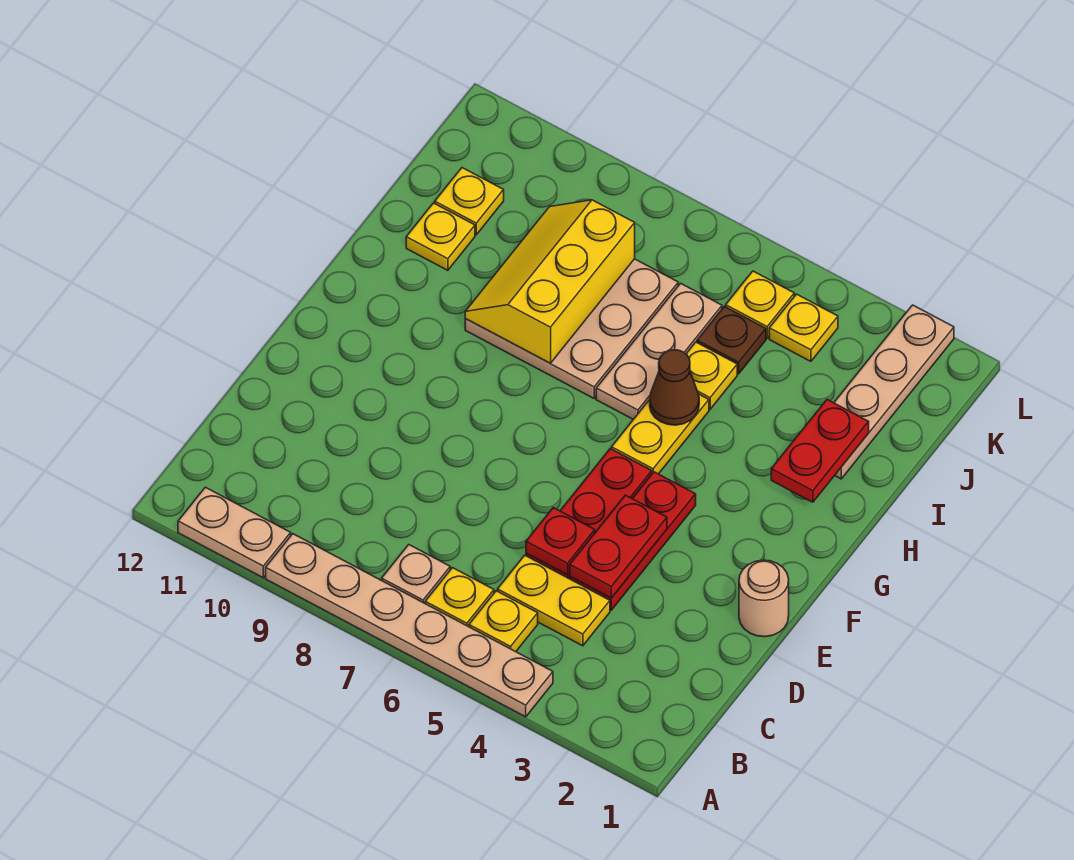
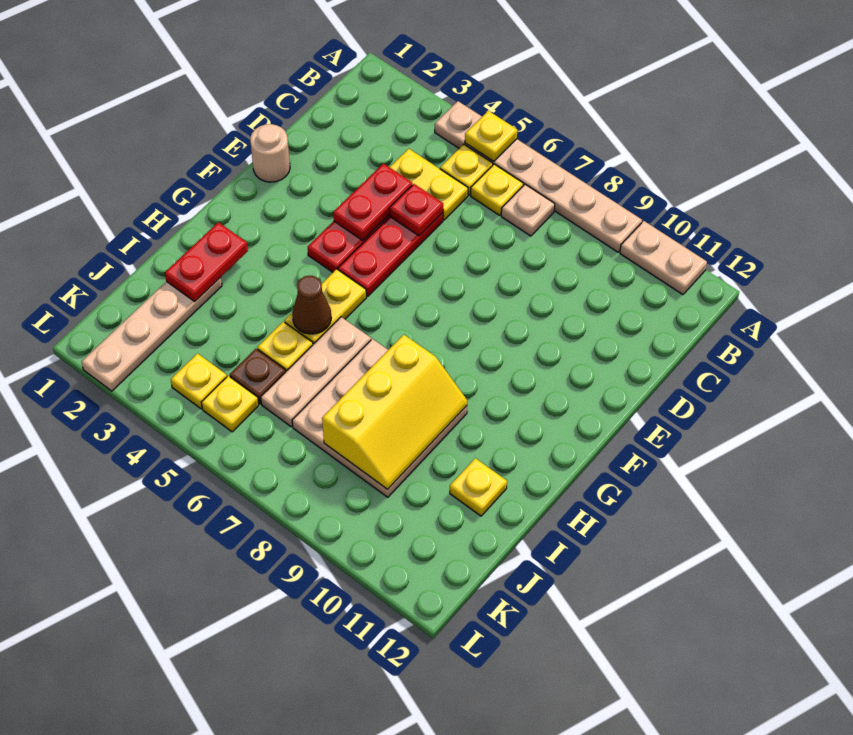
yellow 1x1 plate [435,168,504,235] -> yellow 1x1 plate moved to [465,111,517,162]

